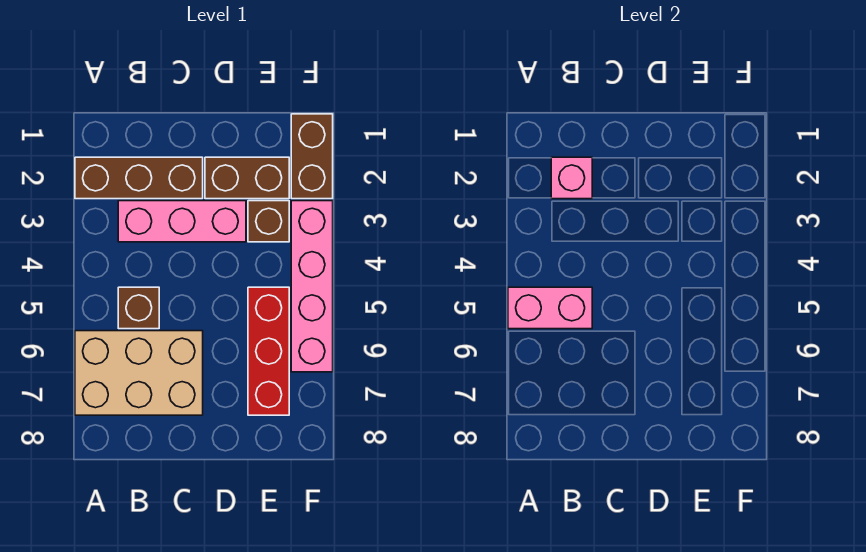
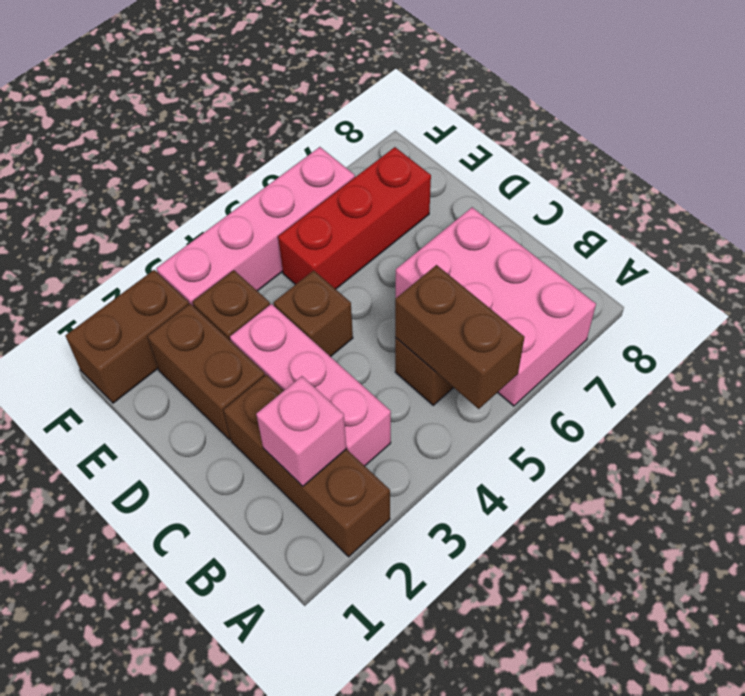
pink 1x2 brick [508,287,592,329] -> brown 1x2 brick [395,265,524,409]
tan 2x3 brick [75,331,203,415] -> pink 2x3 brick [396,207,596,406]
none -> brown 1x1 brick [274,271,353,357]

